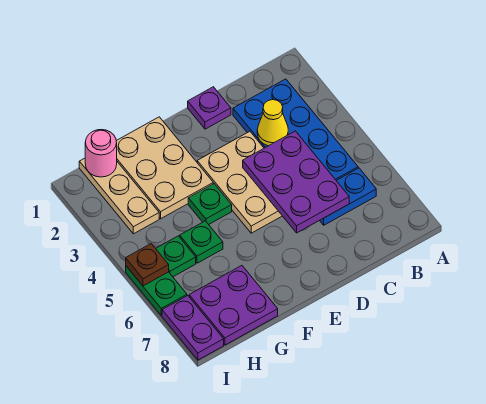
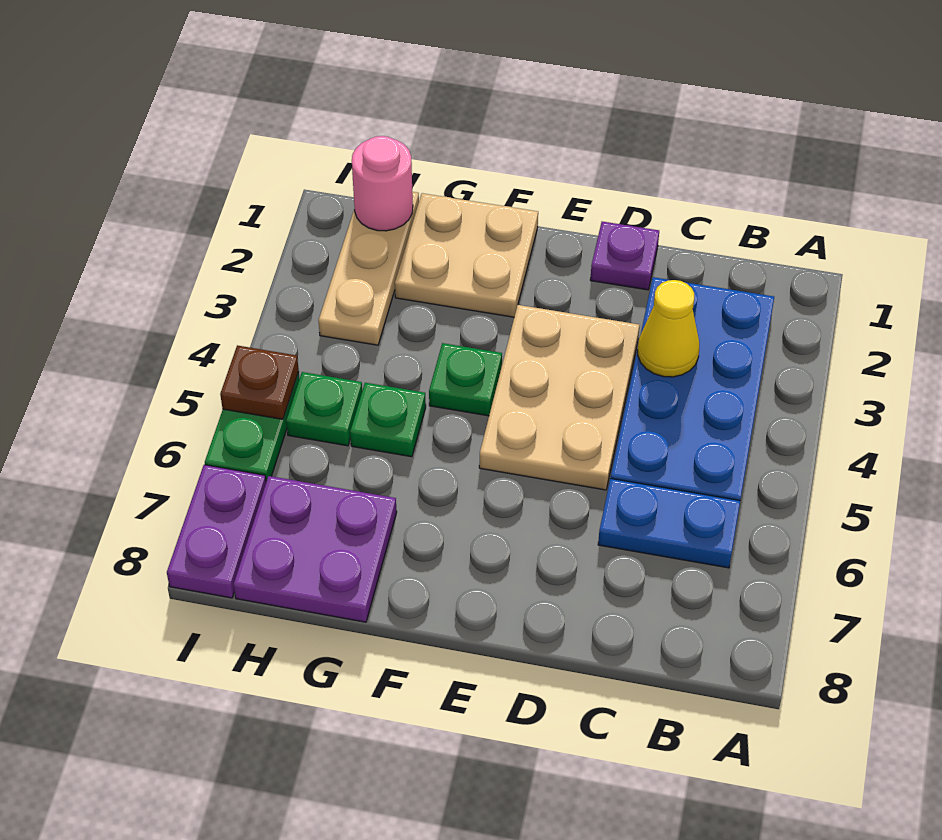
purple 2x3 plate [243,131,349,233] -> none
tan 2x3 plate [116,117,213,219] -> tan 2x2 plate [395,193,538,317]

